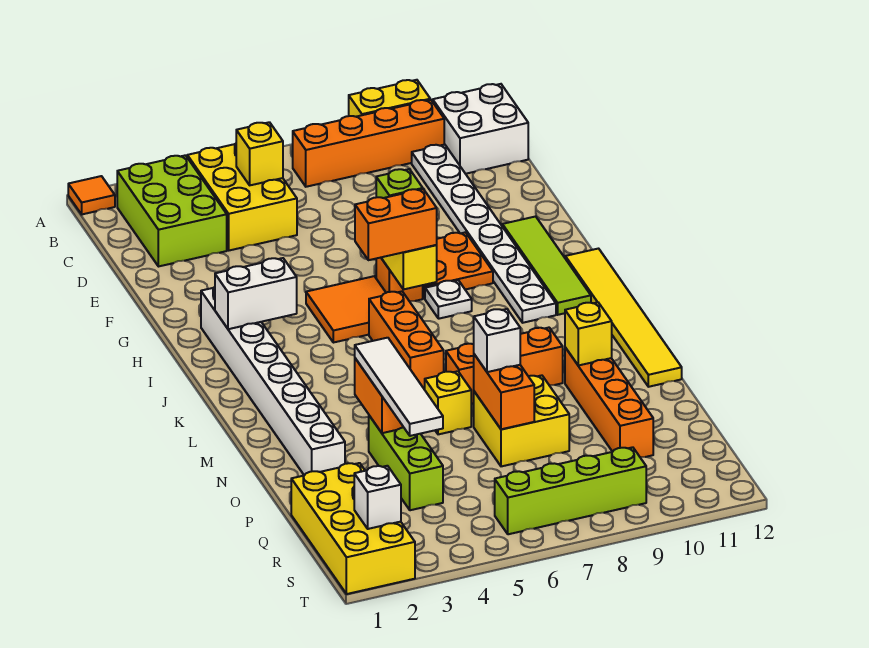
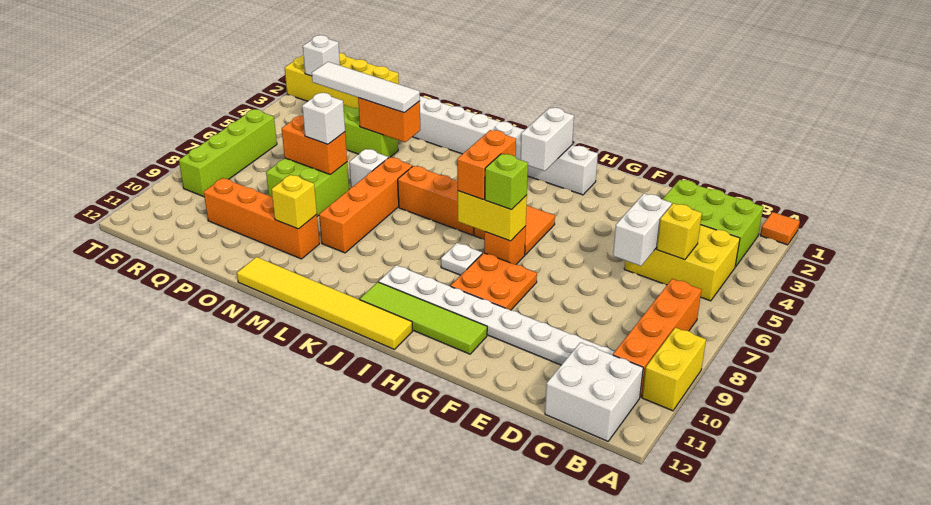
none -> white 1x2 brick [613,194,672,266]
orange 1x3 brick [446,328,563,404] -> orange 1x4 brick [319,157,412,253]
yellow 1x1 brick [425,371,471,434] -> white 1x1 brick [349,149,388,188]
yellow 2x2 brick [474,375,569,466] -> lime 2x2 brick [266,158,349,216]

